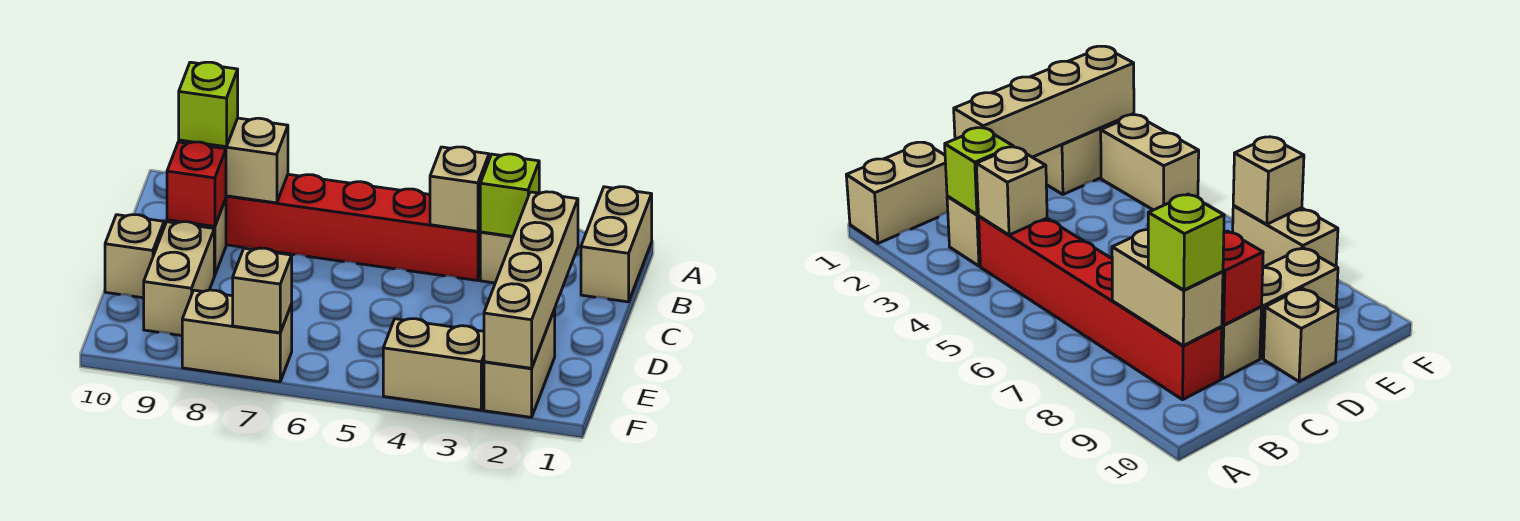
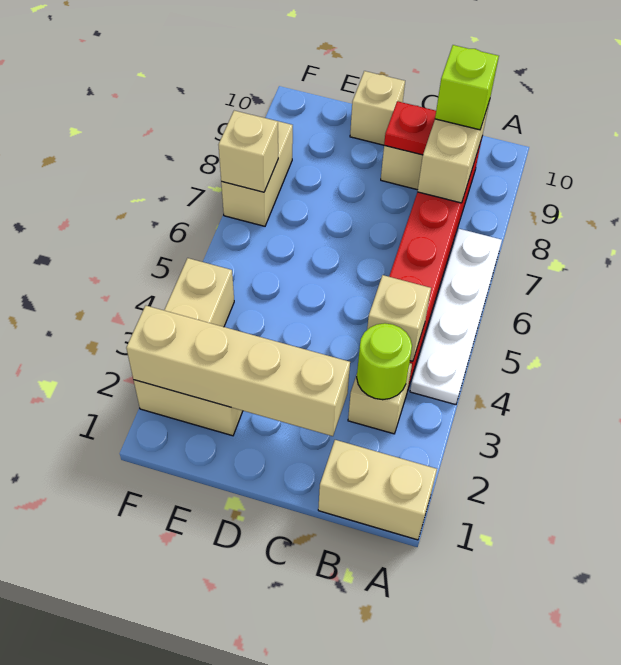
none -> white 1x4 plate [410,229,502,405]
lime 1x1 brick [480,154,539,236] -> lime 1x1 round brick [357,323,412,400]
red 1x1 brick [167,142,226,226] -> red 1x1 plate [384,101,436,155]
tan 1x2 brick [144,222,214,336] -> none

